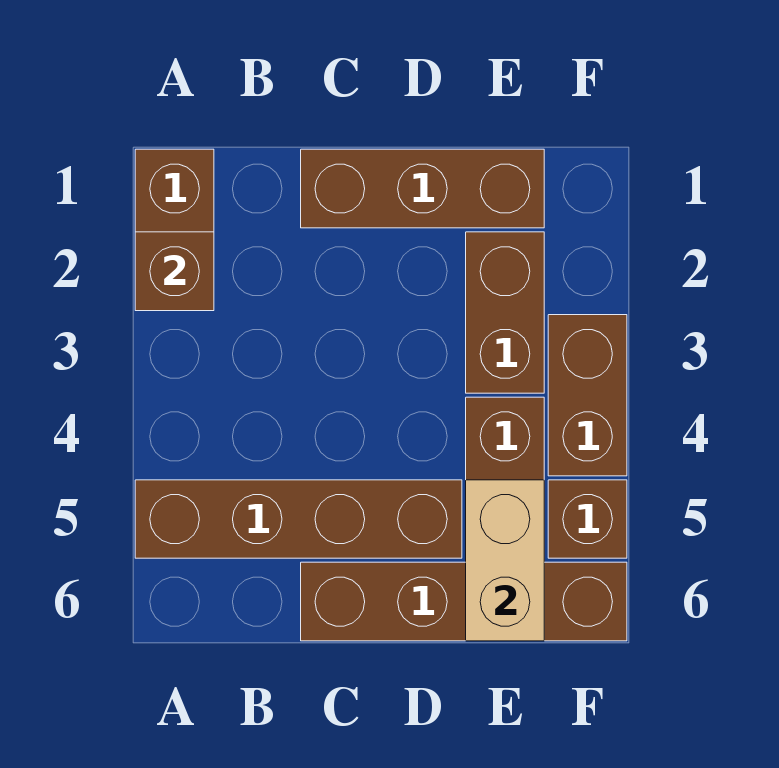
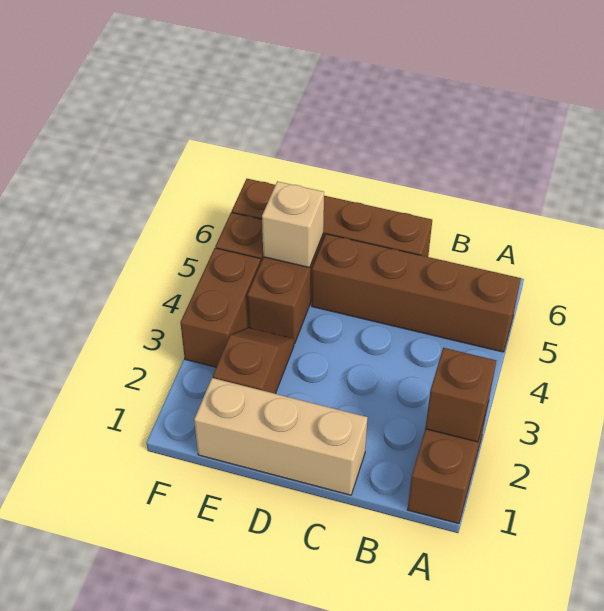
brown 1x3 brick [301,149,544,228] -> tan 1x3 brick [194,378,368,495]
brown 1x2 brick [466,232,544,393] -> brown 1x2 slope [213,328,294,394]
tan 1x2 brick [466,480,544,641] -> tan 1x1 brick [262,181,324,267]

